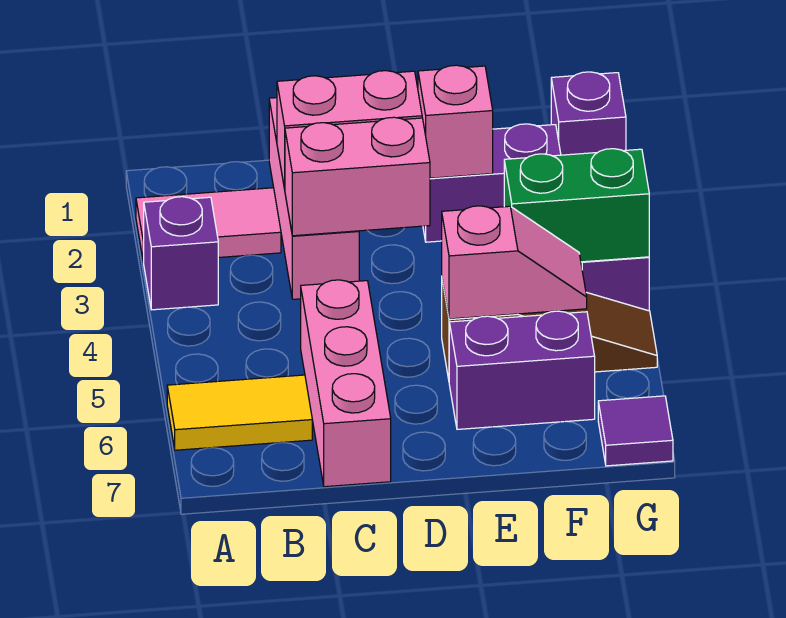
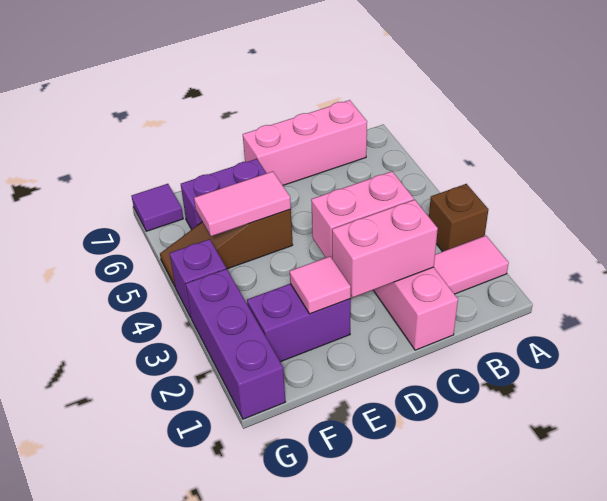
purple 1x1 brick [143,197,218,310] -> brown 1x1 brick [429,184,488,252]
yellow 1x2 tile [167,375,312,450] -> none
pink 1x3 brick [301,280,391,487] -> pink 1x3 brick turned to [243,100,367,185]
pink 1x1 brick [418,65,493,178] -> pink 1x1 tile [290,256,351,314]
pink 1x2 slope [442,206,587,319] -> pink 1x2 tile [194,171,291,236]
green 1x2 brick [504,149,649,262] -> none
purple 1x1 brick [551,72,626,155] -> purple 1x3 brick [186,269,285,419]

